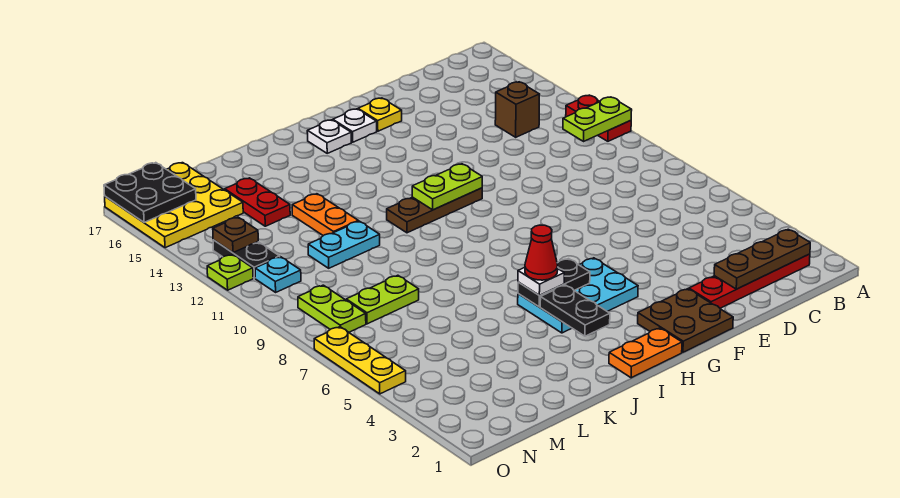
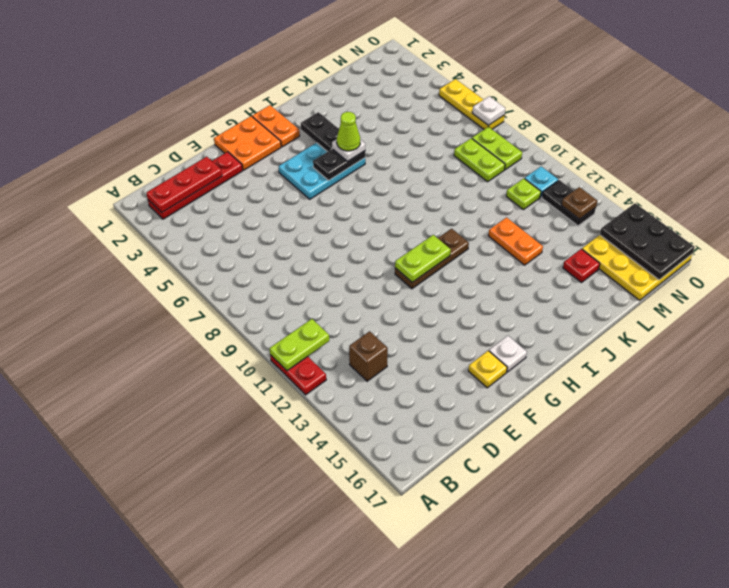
brown 1x3 plate [714,229,810,289] -> red 1x3 plate [146,157,222,213]
brown 2x2 plate [638,289,733,352] -> orange 2x2 plate [214,116,281,170]
orange 1x2 plate [609,328,682,378] -> orange 1x2 plate turned to [252,105,300,147]
white 1x1 plate [307,120,351,153] -> white 1x1 plate moved to [472,96,505,125]
red 1x1 cone [525,225,558,280] -> lime 1x1 cone [337,112,360,151]
cyan 1x2 plate [308,221,380,268] -> none
lime 1x2 plate [346,275,419,324] -> lime 1x2 plate turned to [454,138,505,182]
red 1x2 plate [225,178,290,226] -> red 1x1 plate [563,249,600,283]
black 2x2 plate [104,163,196,222] -> black 2x3 plate [600,203,695,280]
lime 1x1 plate [207,254,253,290] -> lime 1x1 plate moved to [506,178,541,210]

